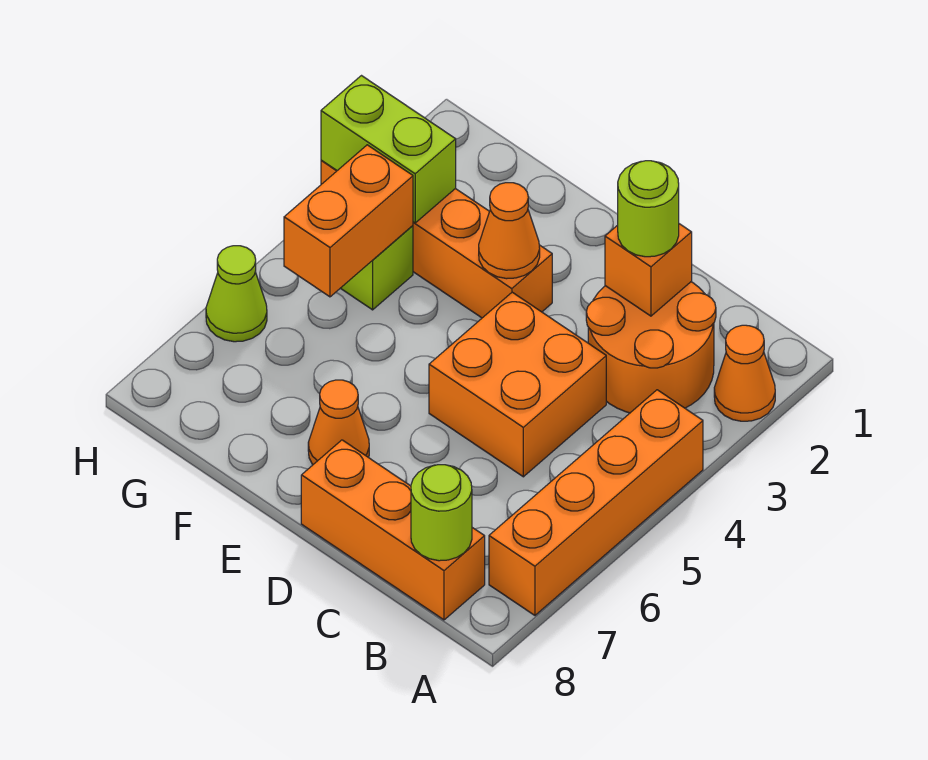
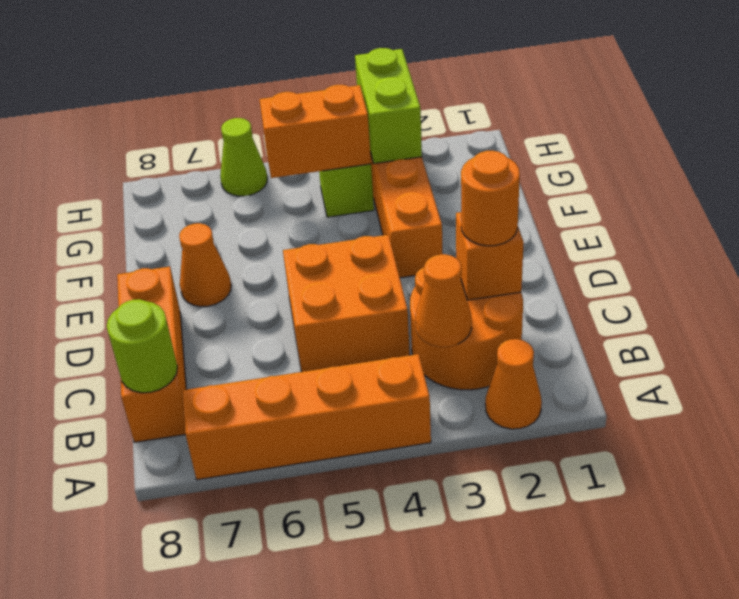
lime 1x1 round brick [618,161,679,257] -> orange 1x1 round brick [461,151,520,246]
orange 1x1 cone [479,183,540,279] -> orange 1x1 cone moved to [415,254,472,347]

